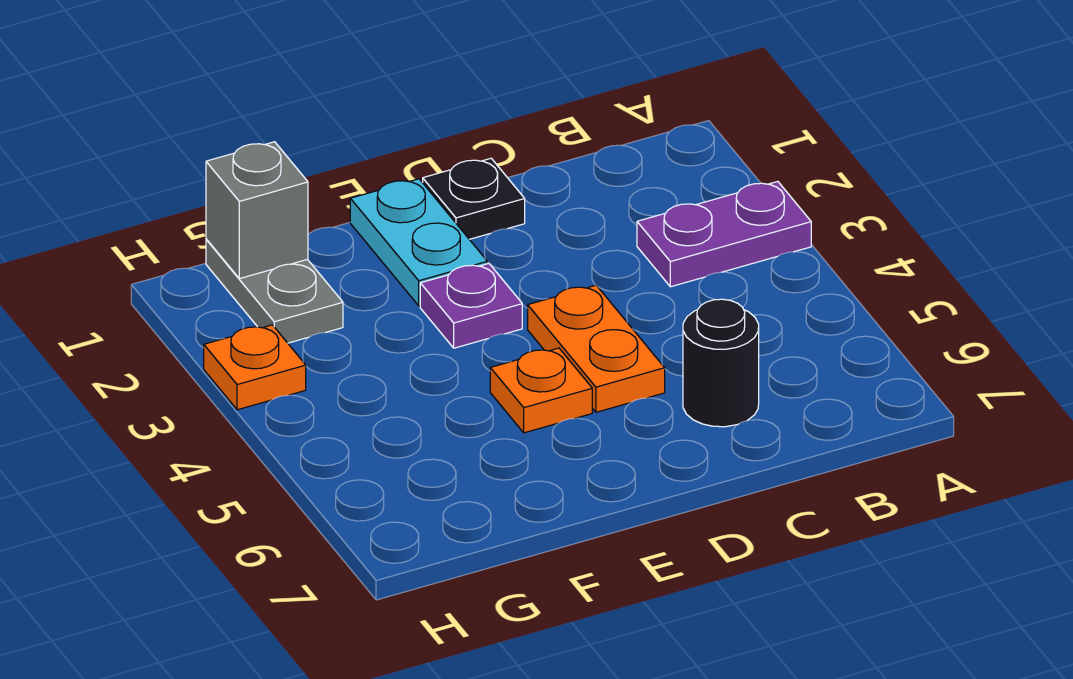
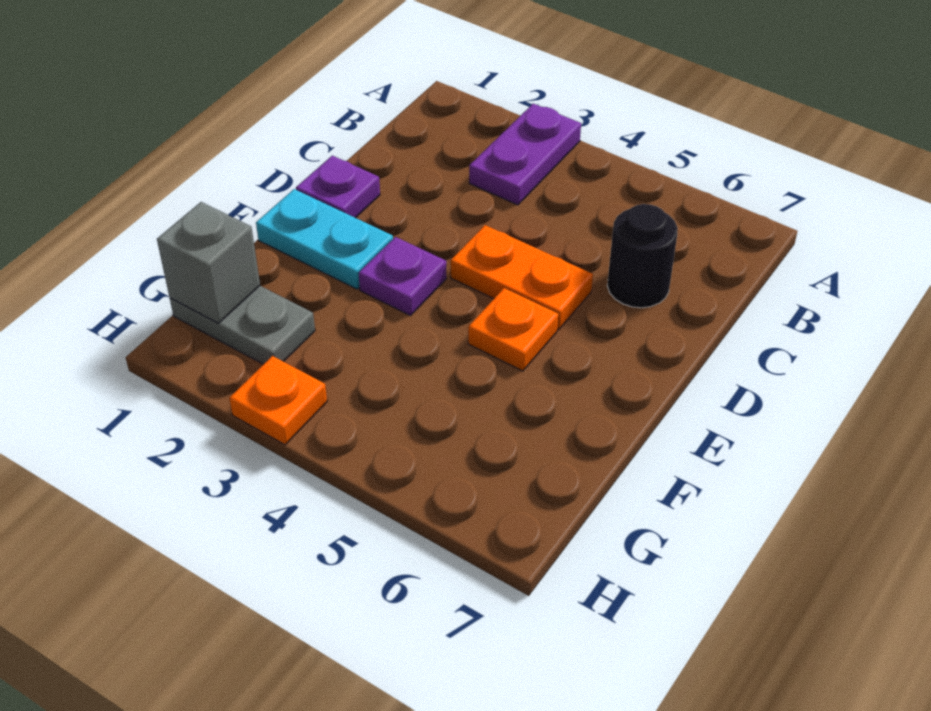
black 1x1 plate [423,158,525,239] -> purple 1x1 plate [296,156,380,218]

